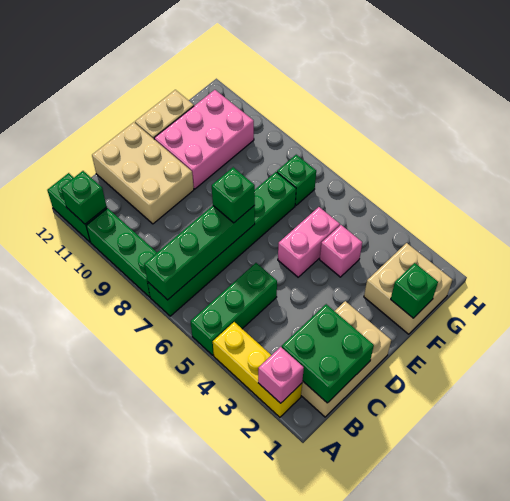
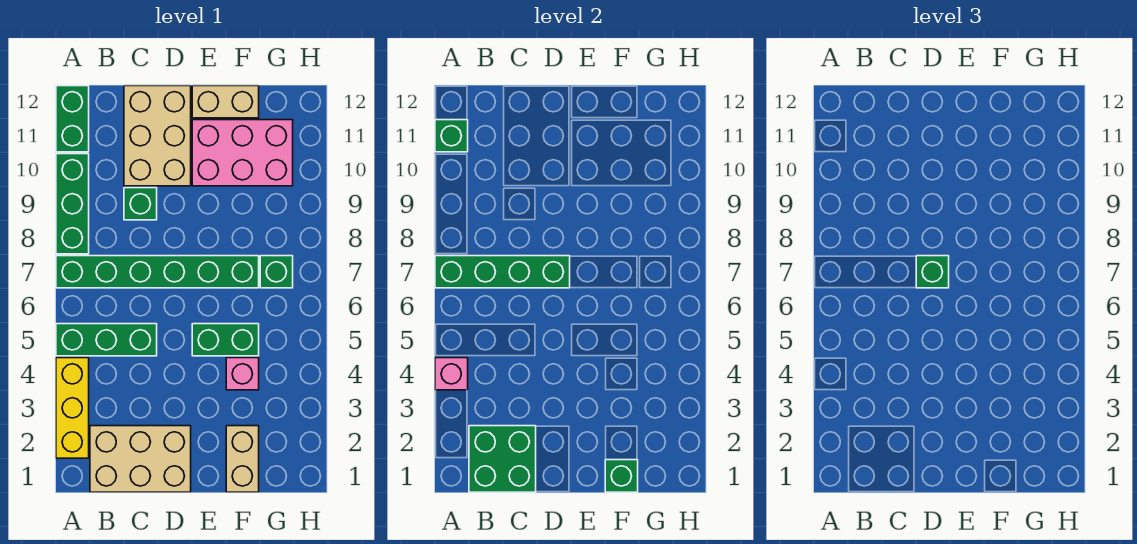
pink 1x1 brick [258,347,304,403] -> pink 1x1 brick moved to [435,358,468,390]
none -> green 1x1 brick [124,188,157,220]
pink 1x2 brick [278,207,340,277] -> green 1x2 brick [192,324,259,356]
tan 2x2 brick [364,243,452,334] -> tan 1x2 brick [226,426,259,492]

